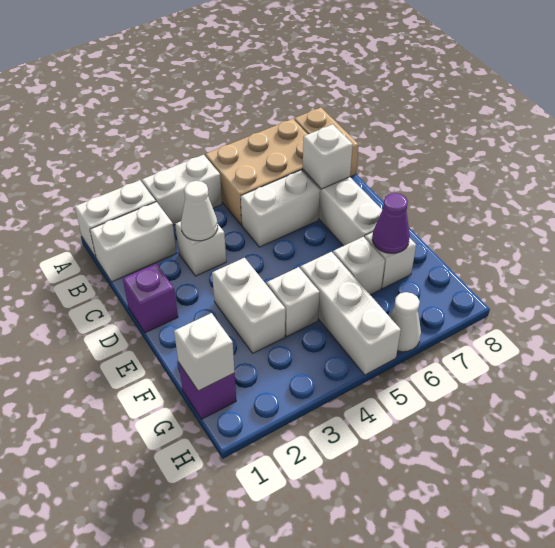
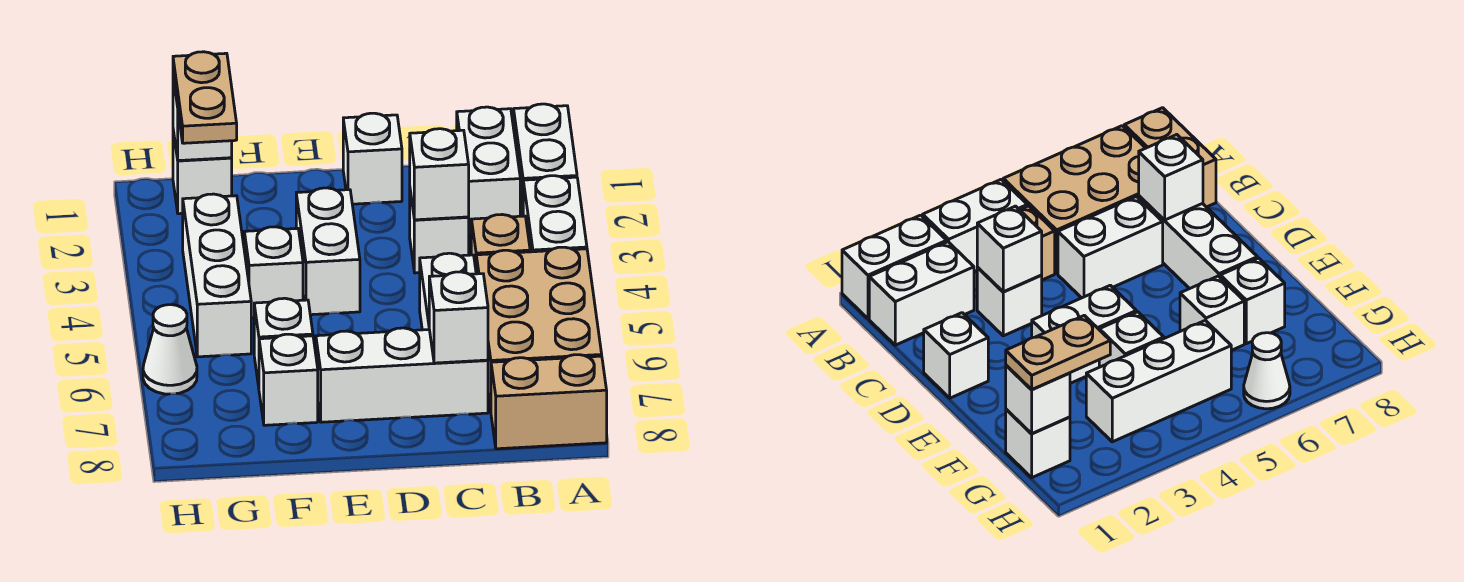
none -> tan 1x1 brick [471,215,530,268]
white 1x1 cone [181,181,218,241] -> white 1x1 brick [410,129,469,220]
purple 1x1 brick [123,264,178,333] -> white 1x1 brick [343,113,402,204]
white 1x2 brick [212,258,285,353] -> white 1x2 brick turned to [296,188,360,315]
white 1x3 brick [300,252,401,375] -> white 1x3 brick turned to [183,194,251,357]
purple 1x1 cone [372,193,410,253] -> none
purple 1x1 brick [179,364,236,419] -> white 1x1 brick [173,131,232,214]
none -> tan 1x2 plate [173,52,237,143]

